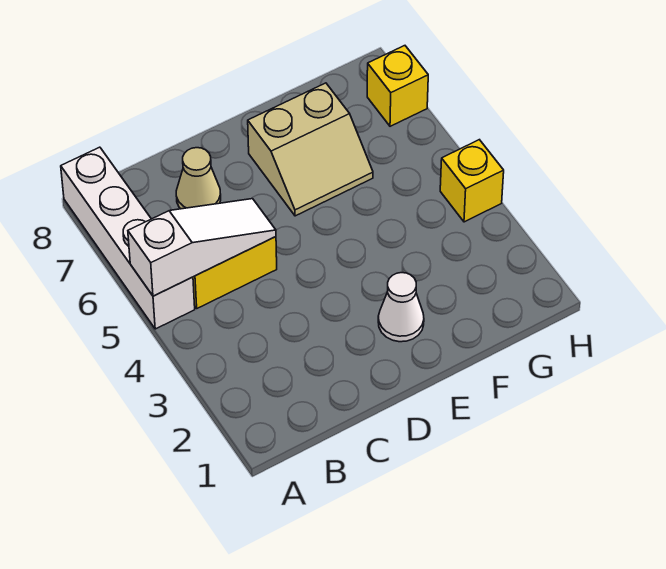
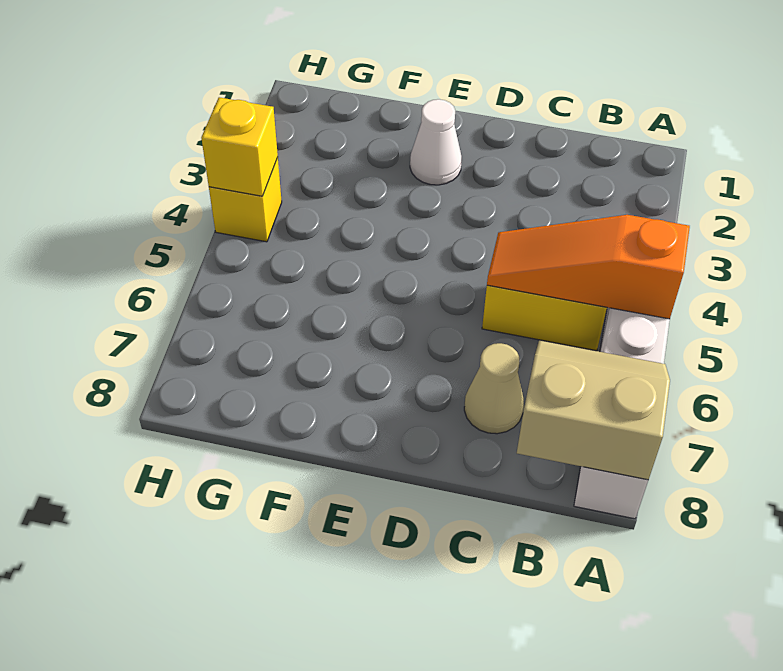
white 1x3 slope [128,199,276,296] -> orange 1x3 slope [487,215,690,319]
tan 2x2 slope [248,83,373,216] -> tan 2x2 slope moved to [517,340,670,480]
yellow 1x1 brick [367,46,428,126] -> yellow 1x1 brick moved to [201,97,278,196]

